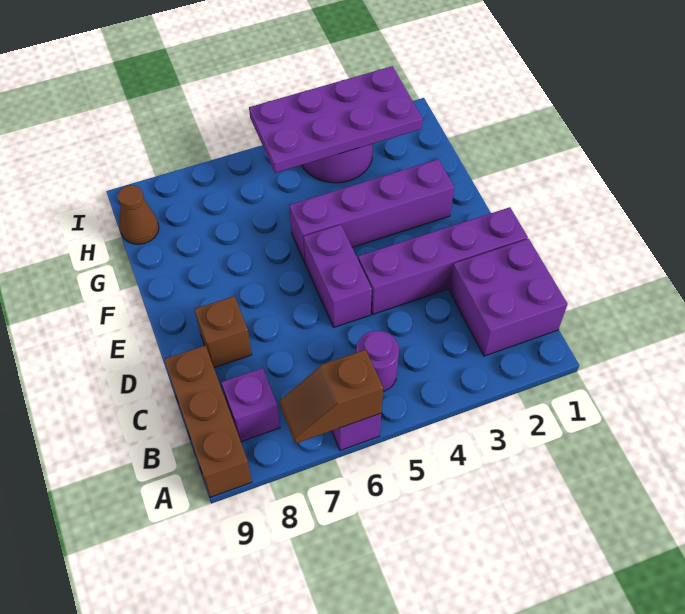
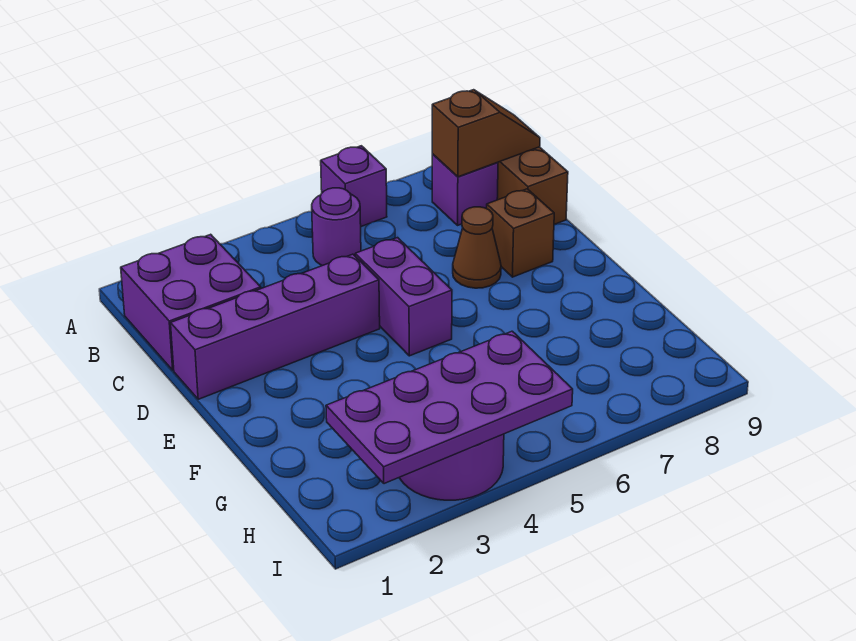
brown 1x2 slope [280,350,383,444] -> brown 1x2 slope moved to [432,90,540,177]
purple 1x4 brick [290,159,454,262] -> none
brown 1x1 cone [118,185,159,244] -> brown 1x1 cone moved to [453,207,501,288]

